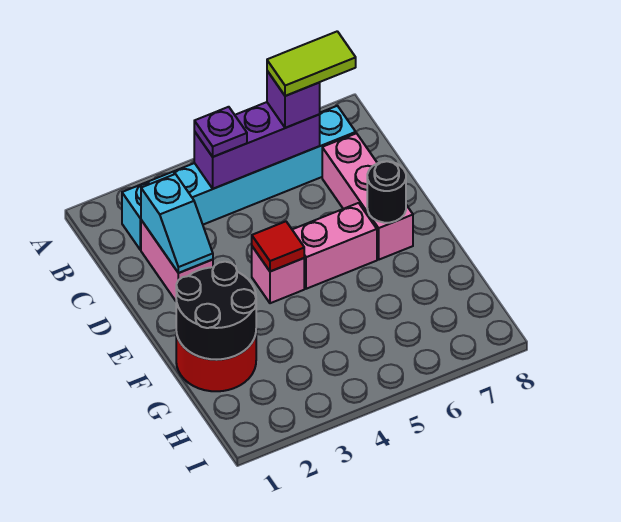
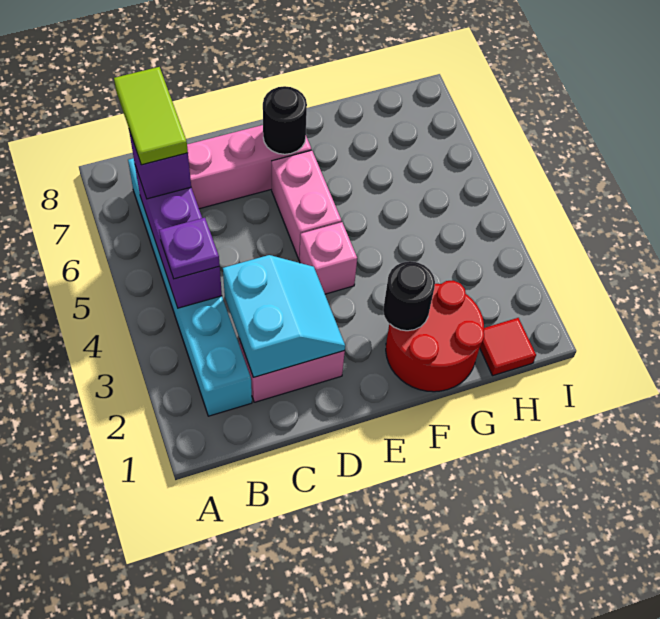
cyan 1x2 slope [141,174,213,273] -> cyan 2x2 slope [223,255,345,377]
red 1x1 tile [252,221,304,271] -> red 1x1 tile moved to [480,318,536,375]
black 2x2 round brick [176,262,256,360] -> black 1x1 round brick [383,261,435,331]

